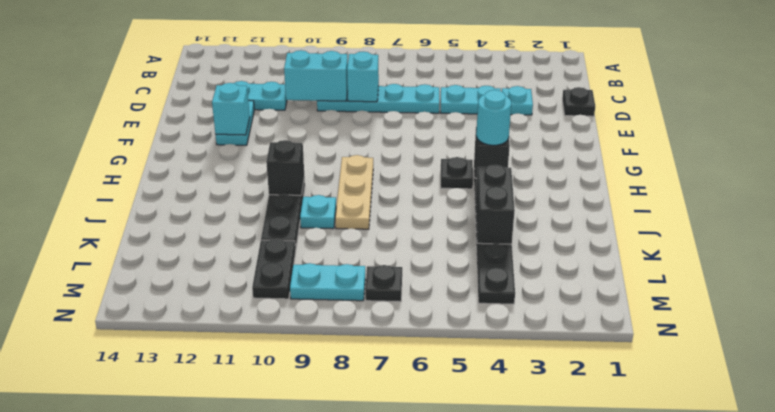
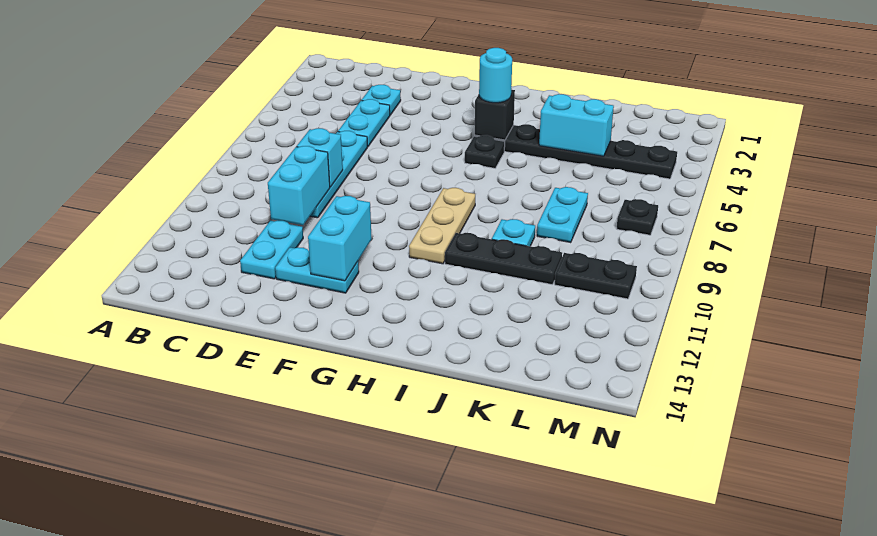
black 1x1 plate [562,87,595,116] -> none
cyan 1x1 brick [212,83,250,135] -> cyan 1x2 brick [308,196,372,281]
tan 1x3 plate [335,155,373,229] -> tan 1x3 plate turned to [409,188,475,264]
black 1x1 brick [266,140,304,195] -> none
black 1x2 brick [476,165,515,244] -> cyan 1x2 brick [539,94,614,156]
cyan 1x2 plate [290,263,365,301] -> cyan 1x2 plate moved to [537,187,588,243]

